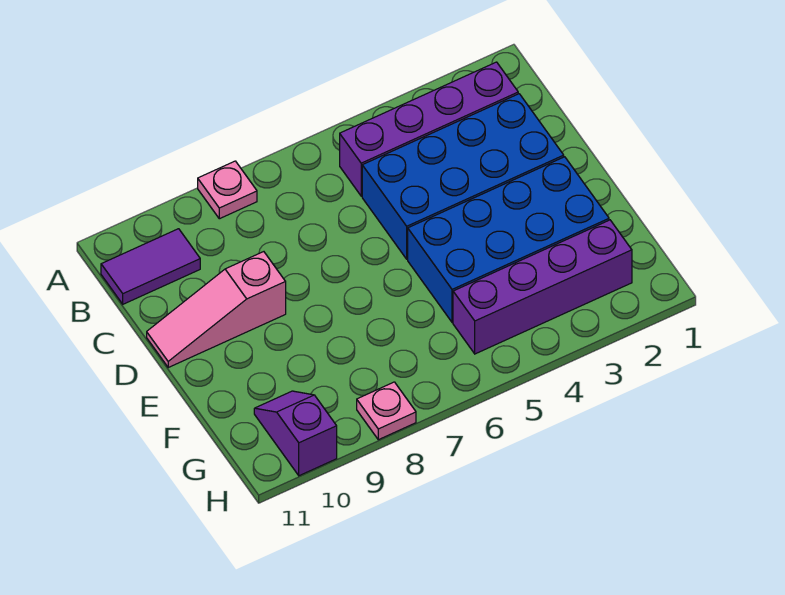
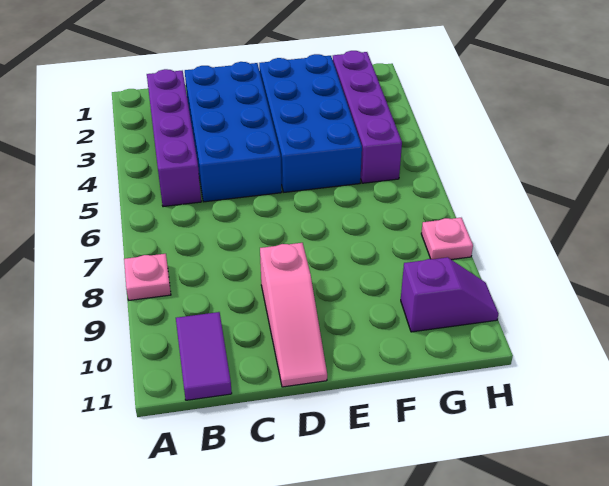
purple 1x2 slope [254,391,337,476] -> purple 1x2 slope turned to [401,257,498,332]

